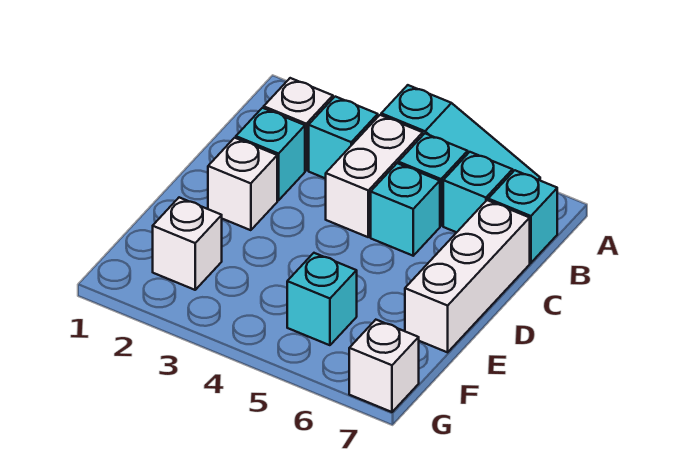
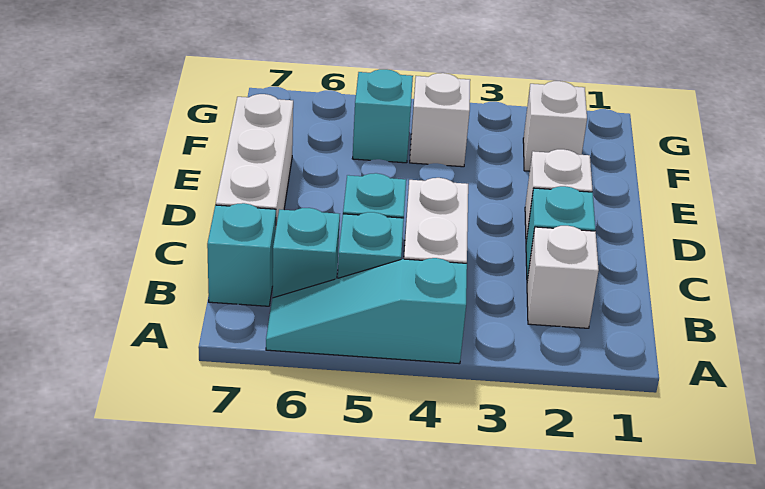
cyan 1x1 brick [309,97,378,179] -> none
white 1x1 brick [349,320,419,412] -> white 1x1 brick moved to [410,73,470,167]

